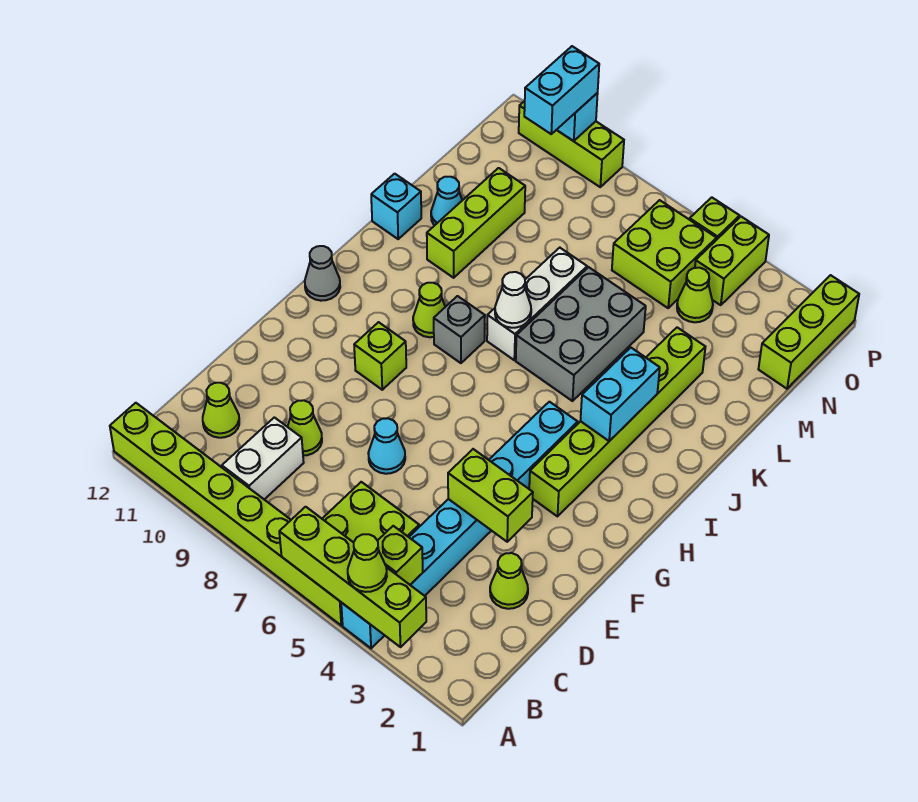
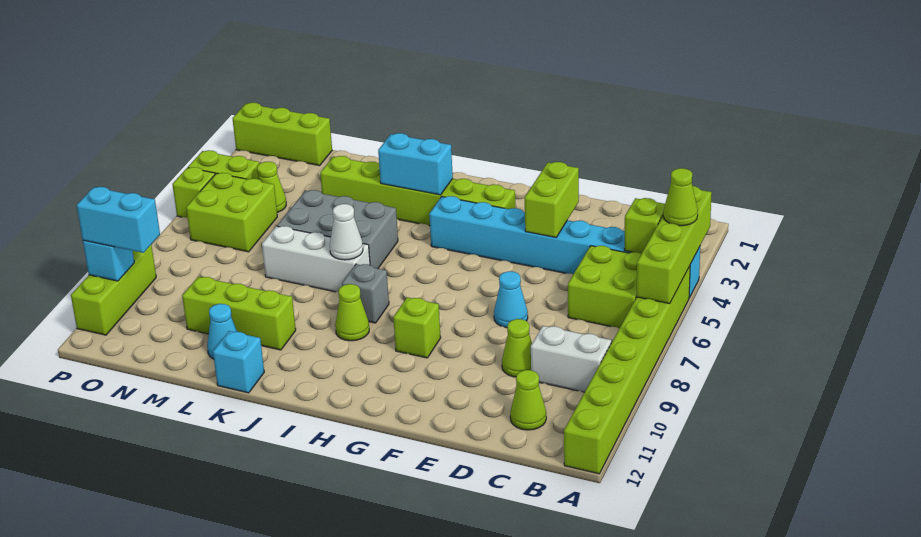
lime 1x1 cone [490,553,528,609] -> none
grey 1x1 cone [305,246,340,301] -> none

